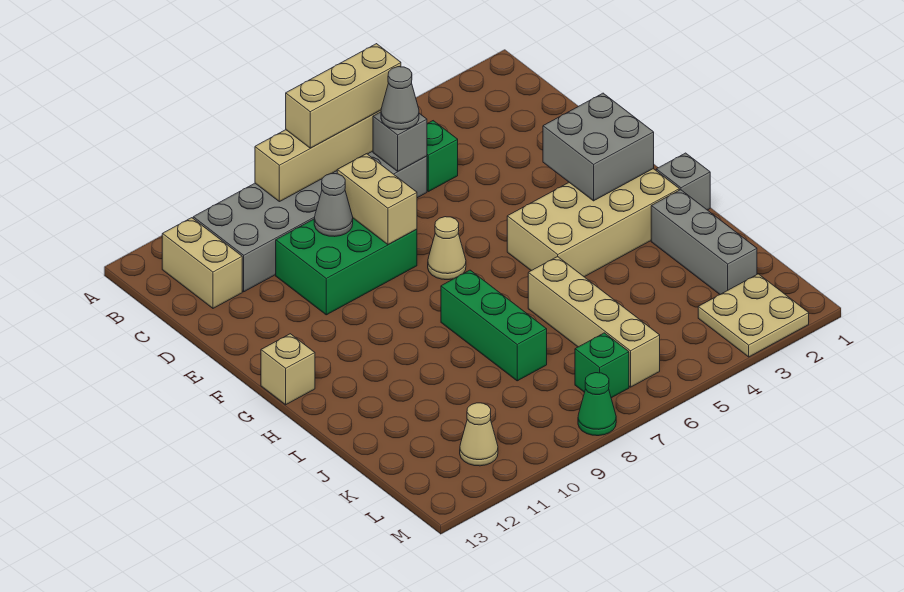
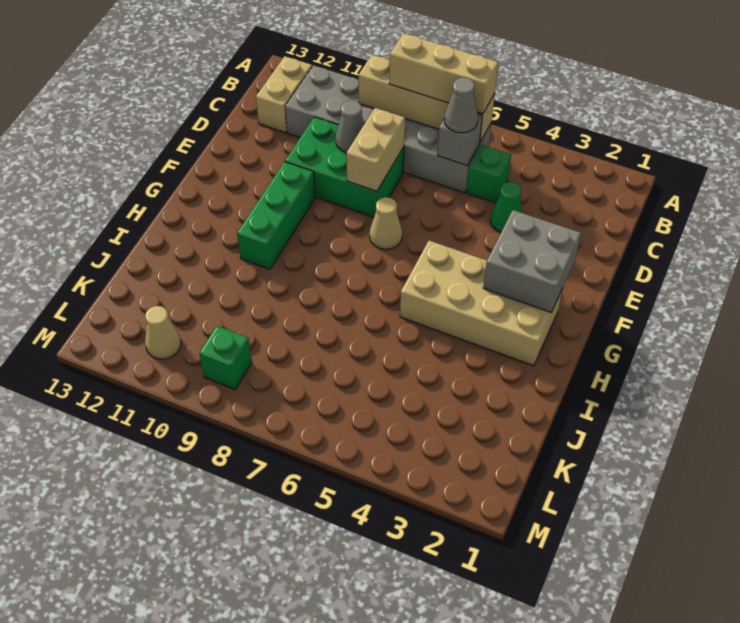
tan 1x1 brick [261,334,315,405] -> none
grey 1x1 brick [656,153,710,210] -> none
green 1x3 brick [441,270,547,381] -> green 1x3 brick moved to [237,162,315,269]
grey 1x3 brick [651,190,757,294] -> none
tan 1x4 brick [528,256,660,387] -> none
tan 2x2 plate [698,274,809,357] -> none
green 1x1 brick [575,333,629,398] -> green 1x1 brick moved to [199,326,252,389]
green 1x1 cone [578,373,616,436] -> green 1x1 cone moved to [490,182,523,232]

